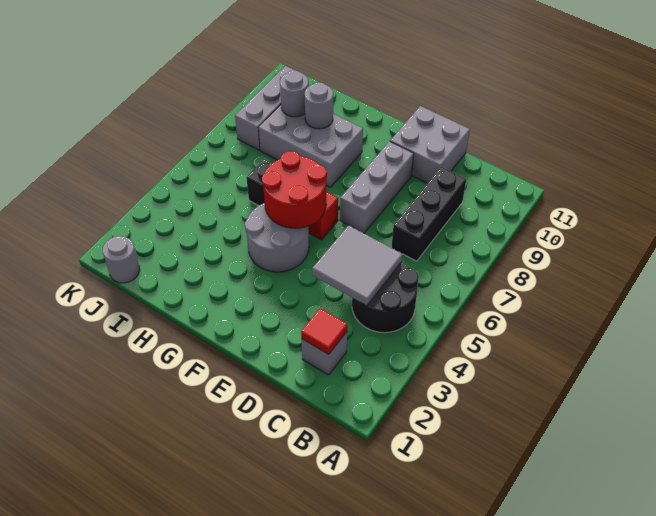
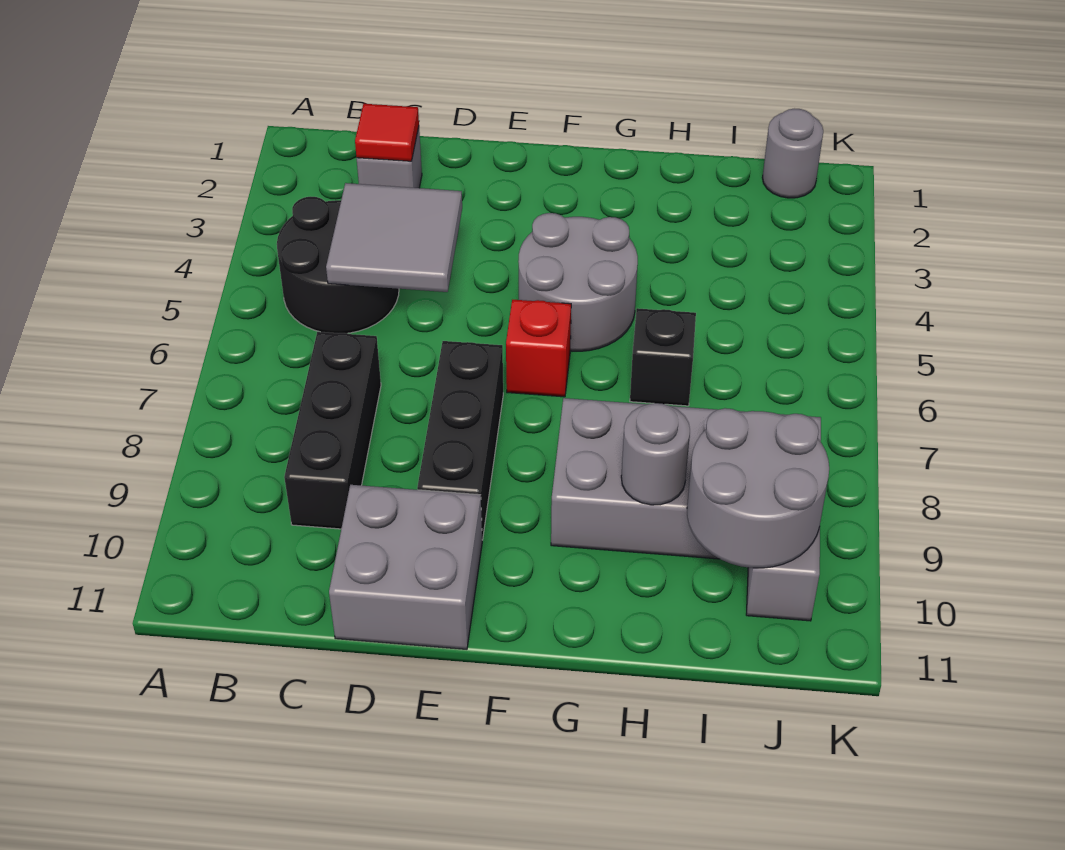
grey 1x3 brick [340,141,414,233] -> black 1x3 brick [417,341,503,540]
red 2x2 round brick [262,151,327,228] -> none
grey 1x1 round brick [280,71,309,117] -> grey 2x2 round brick [687,408,829,568]

